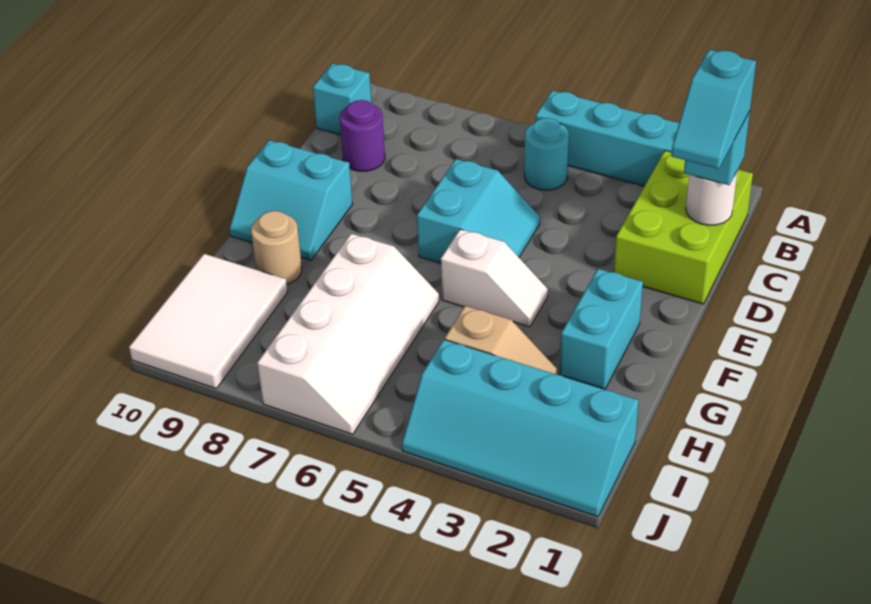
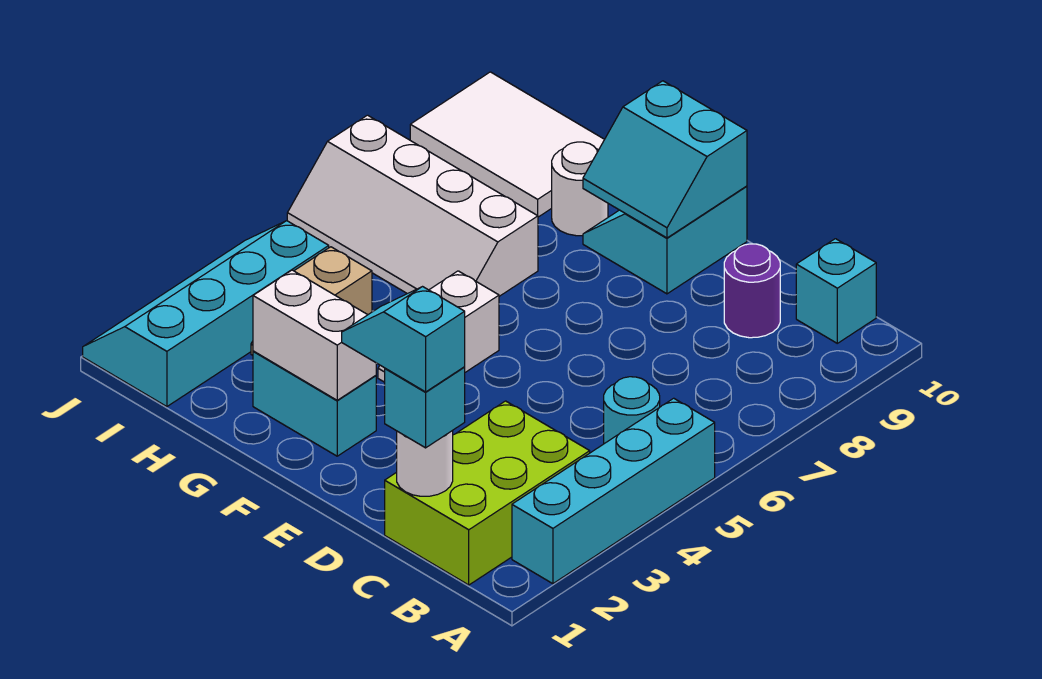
lime 2x3 brick [614,150,753,304] -> lime 2x3 brick turned to [385,401,590,585]
cyan 2x2 slope [417,159,540,263] -> cyan 2x2 slope moved to [583,81,747,238]
none -> white 1x2 brick [253,270,376,400]
tan 1x1 round brick [251,211,302,284] -> white 1x1 round brick [552,142,608,236]

